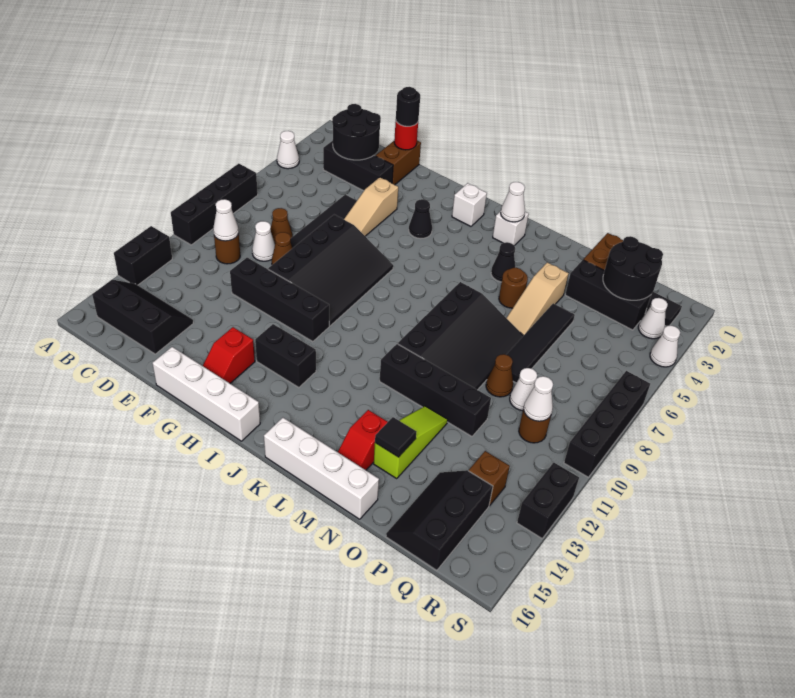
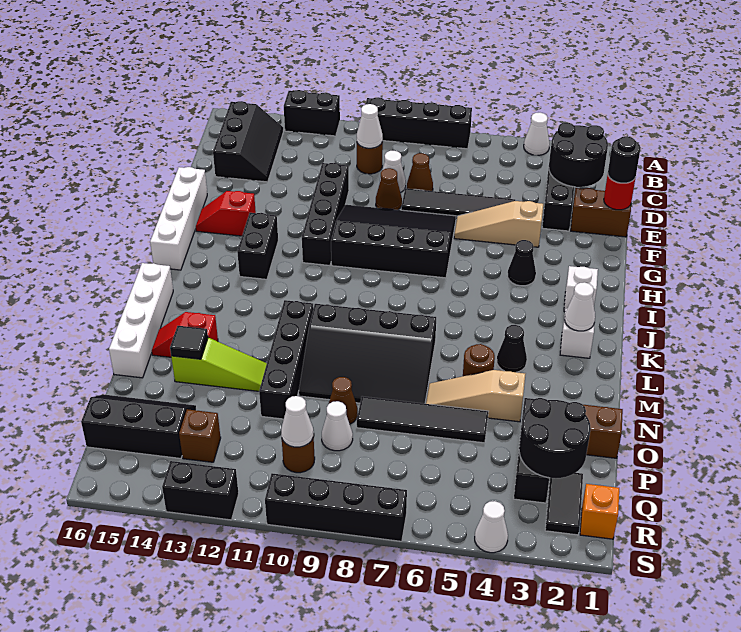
black 3x4 slope [268,215,393,326] -> black 3x4 slope turned to [331,205,456,278]
none -> orange 1x1 brick [580,484,619,539]
white 1x1 cone [638,298,668,339] -> none

